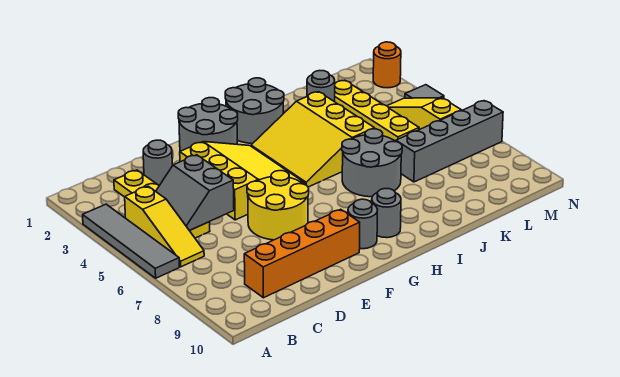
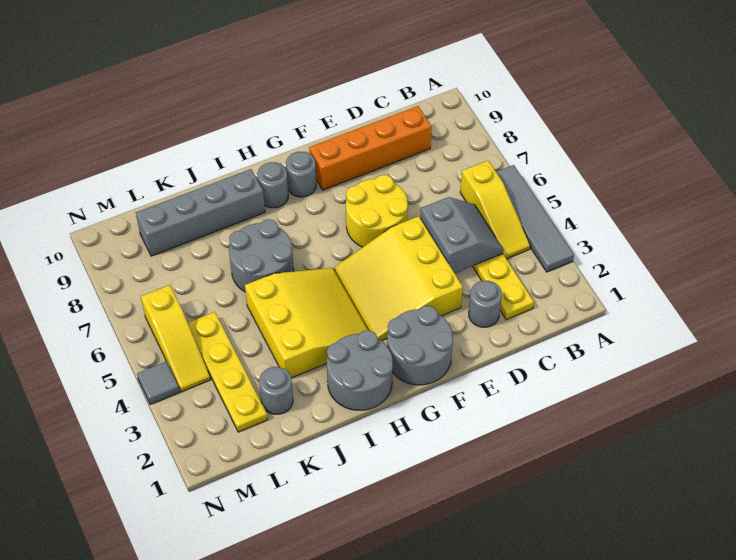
yellow 1x3 slope [125,186,204,267] -> yellow 1x3 slope turned to [460,161,530,259]
grey 1x4 brick [396,101,503,182] -> grey 1x4 brick moved to [136,169,265,256]
orange 1x1 round brick [373,42,401,88] -> none

